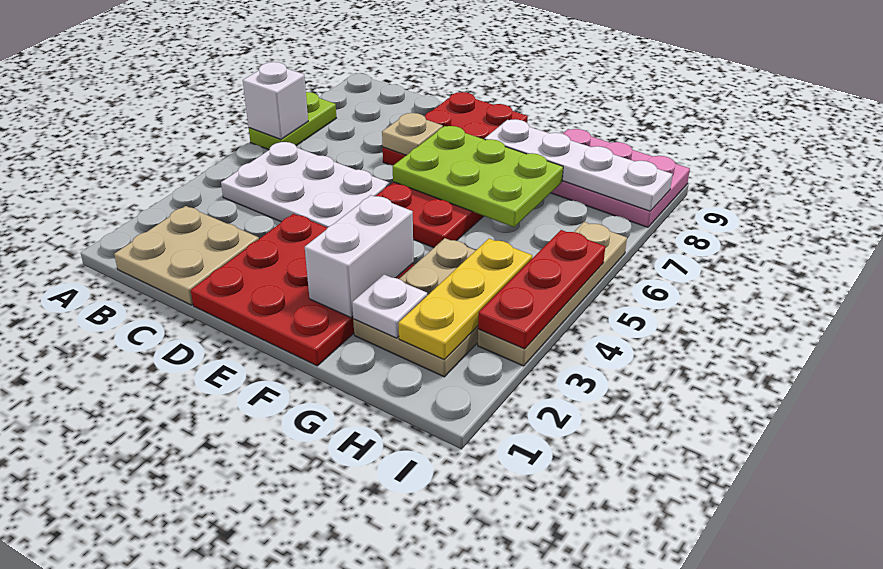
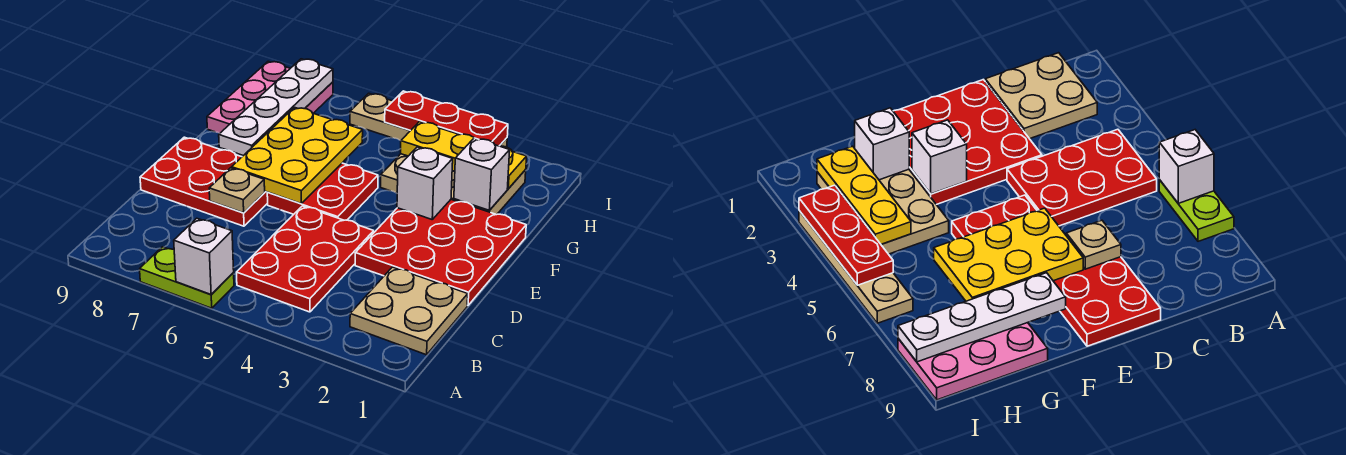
white 2x3 plate [221,142,390,228] -> red 2x3 plate [237,206,374,312]
lime 2x3 plate [393,126,563,227] -> yellow 2x3 plate [232,107,363,204]
white 1x2 brick [305,195,414,318] -> white 1x1 brick [397,147,453,219]
white 1x1 plate [352,275,427,338] -> white 1x1 brick [454,138,510,210]

